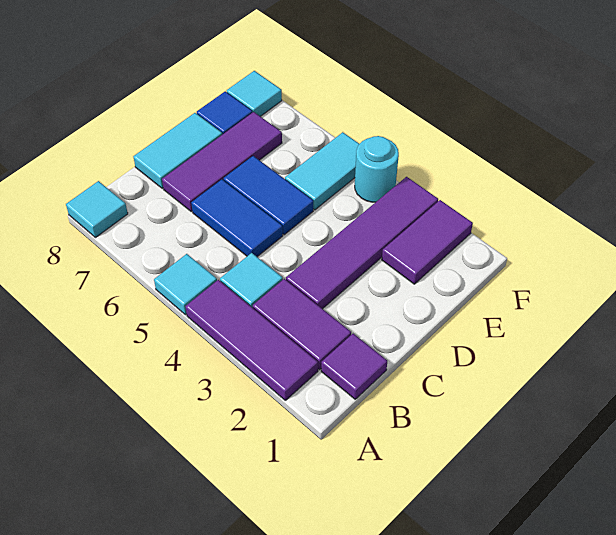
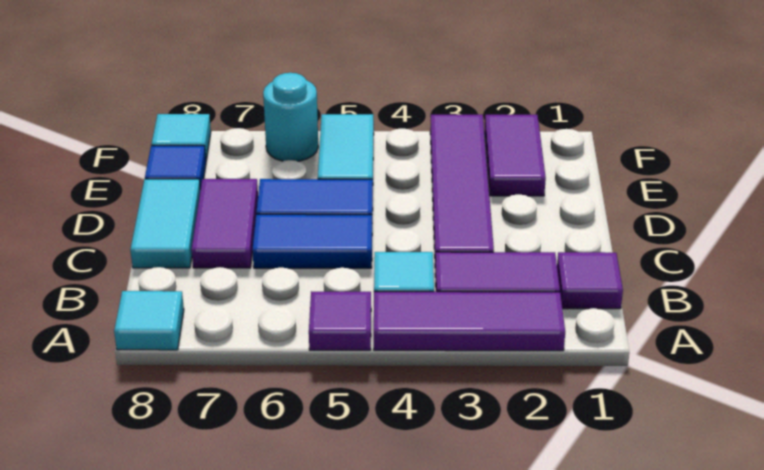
cyan 1x1 tile [154,254,217,315] -> purple 1x1 tile [309,291,371,350]
purple 1x3 tile [162,112,282,212] -> purple 1x2 tile [191,179,258,268]
cyan 1x1 round brick [355,136,399,202] -> cyan 1x1 round brick moved to [263,73,318,161]

